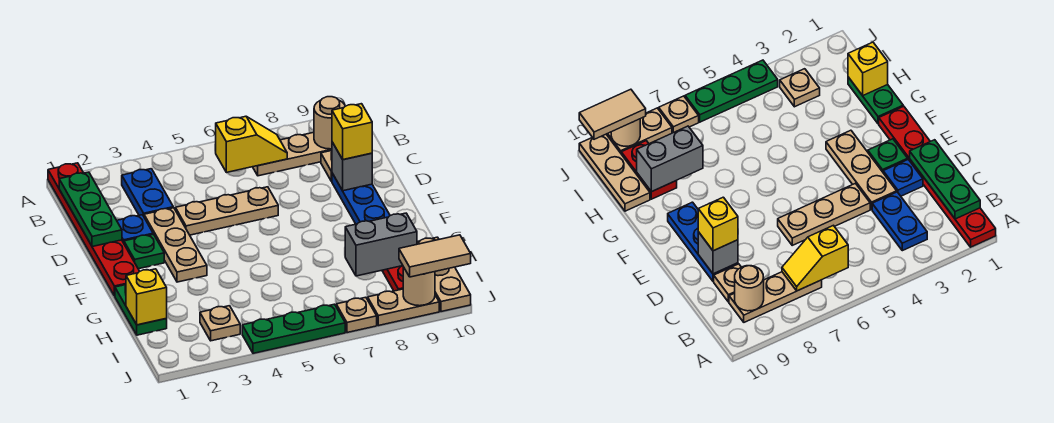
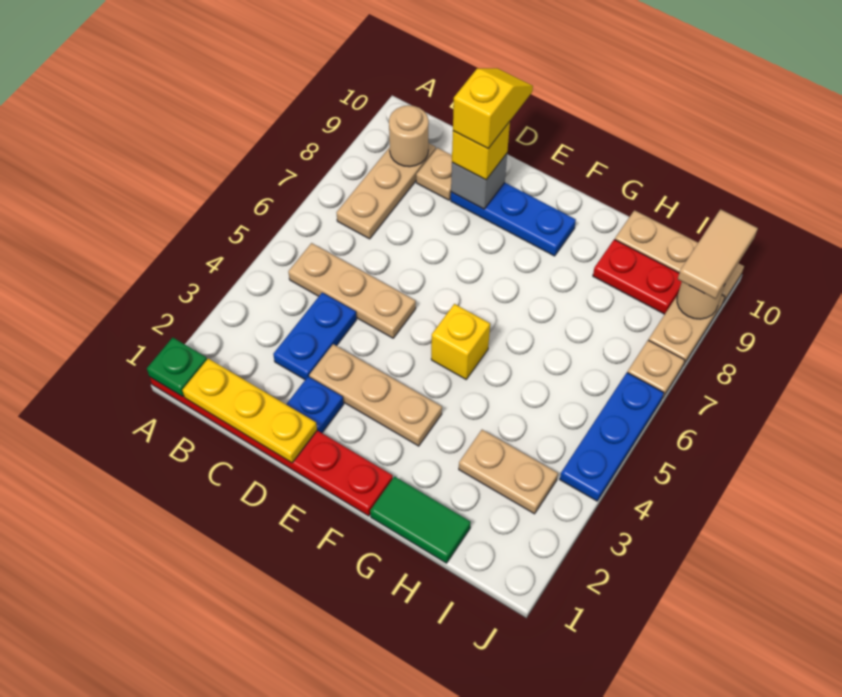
green 1x3 plate [59,172,122,247] -> yellow 1x3 plate [182,358,317,463]
blue 1x2 plate [122,169,173,216] -> blue 1x2 plate turned to [273,293,356,380]
yellow 1x2 slope [216,116,287,172] -> yellow 1x2 slope moved to [453,68,533,149]
tan 1x3 plate [175,187,278,235] -> tan 1x3 plate turned to [288,243,416,338]
green 1x1 plate [124,234,164,269] -> green 1x1 plate moved to [147,338,207,397]
green 1x2 plate [115,285,167,335] -> green 1x2 tile [370,477,471,563]
yellow 1x1 brick [126,269,167,325] -> yellow 1x1 brick moved to [431,304,490,379]
grey 1x2 brick [345,213,417,276] -> none
tan 1x1 plate [200,306,240,341] -> tan 1x2 plate [459,430,558,514]
green 1x3 plate [242,304,345,353] -> blue 1x3 plate [560,373,664,501]

